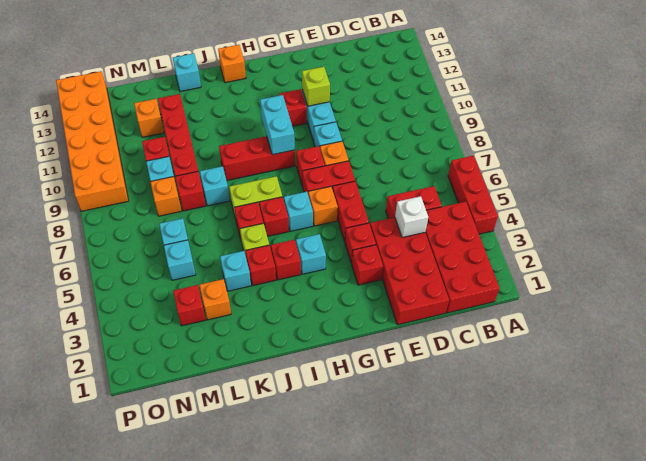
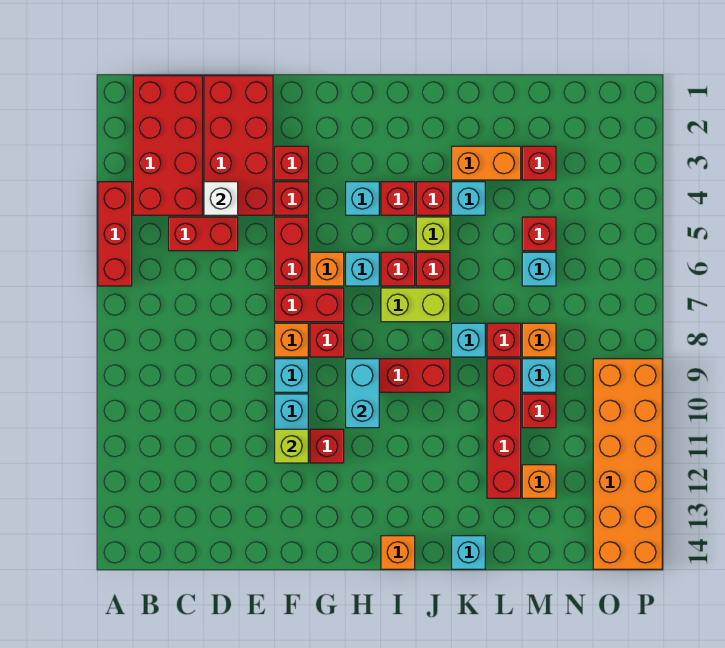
orange 1x1 brick [200,279,231,320] -> orange 1x2 brick [452,146,521,180]
cyan 1x1 brick [164,240,196,280] -> red 1x1 brick [522,217,556,251]

